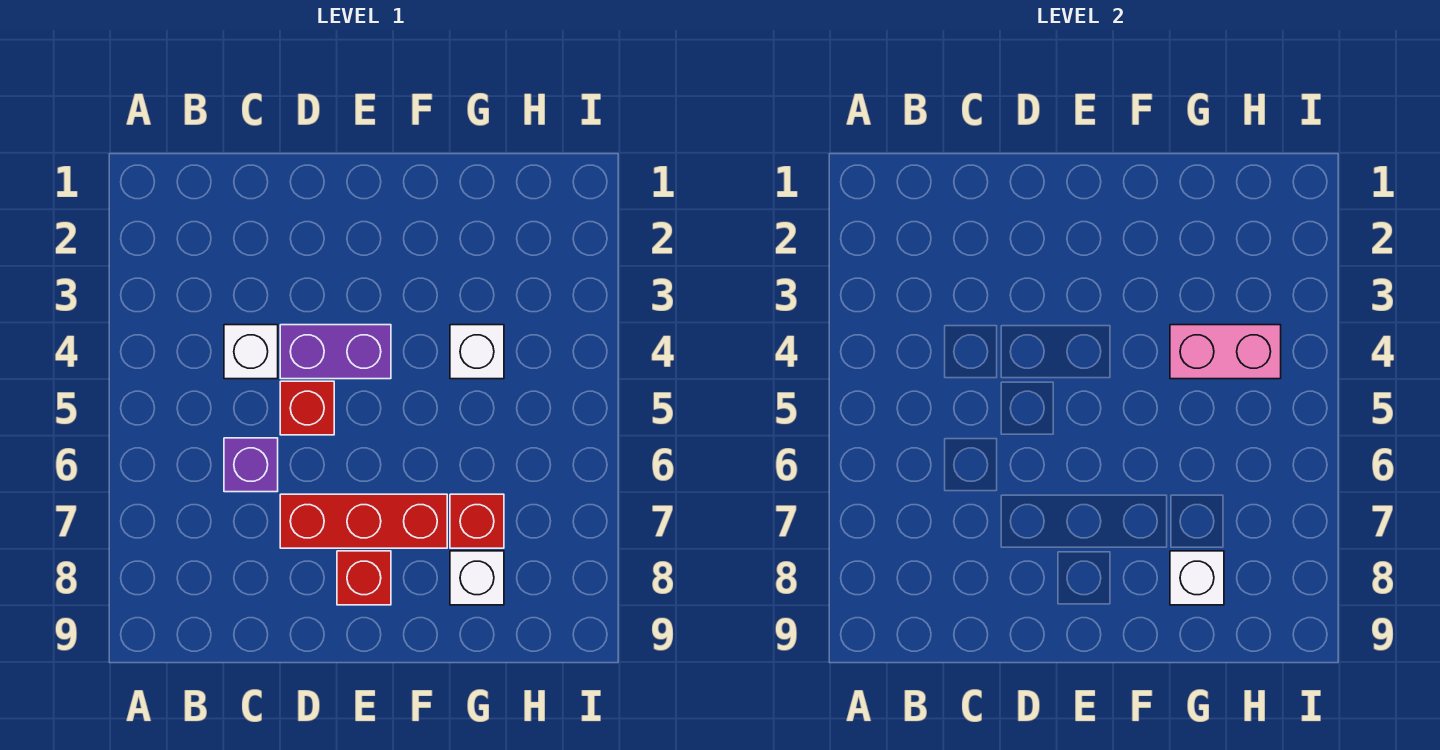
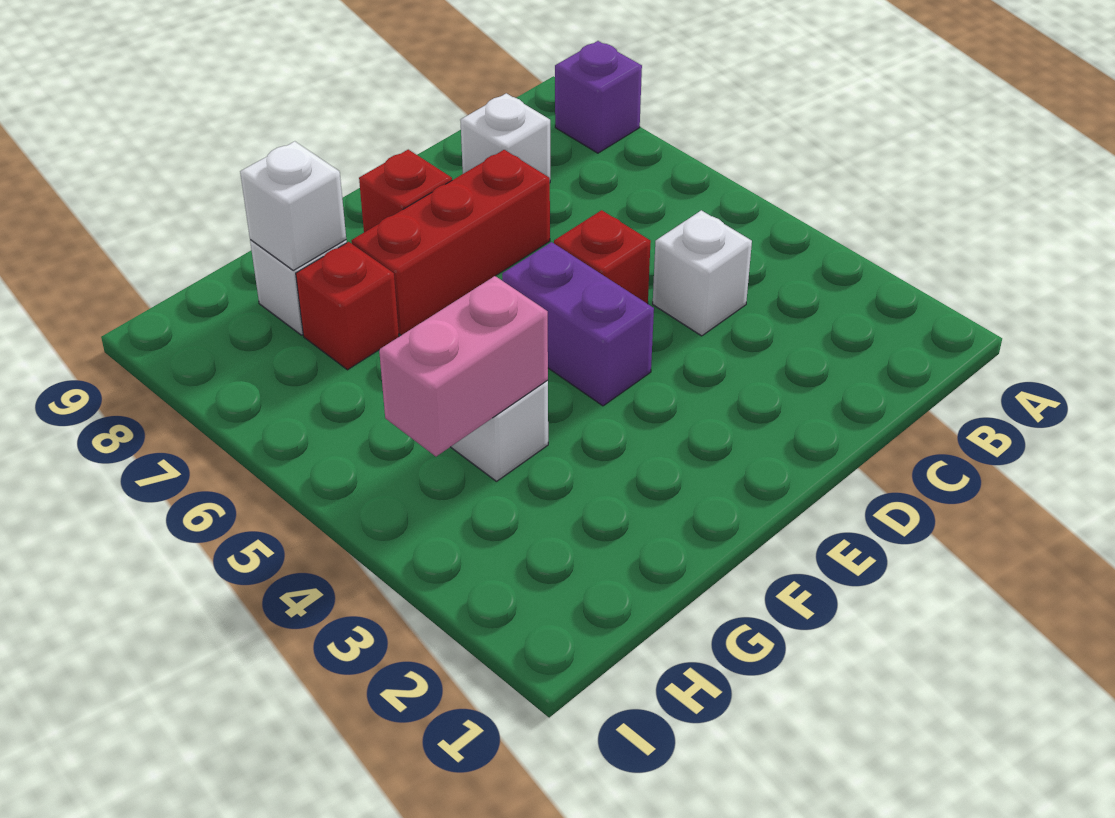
purple 1x1 brick [224,438,278,492] -> purple 1x1 brick moved to [555,41,642,153]
none -> white 1x1 brick [460,93,550,178]
purple 1x2 brick [280,325,391,379] -> purple 1x2 brick turned to [502,242,654,406]

